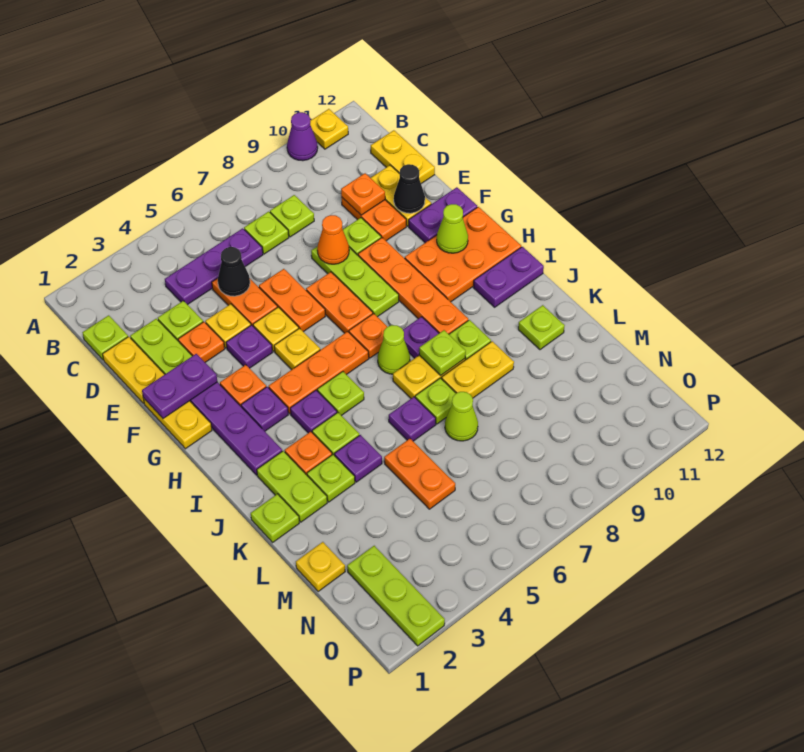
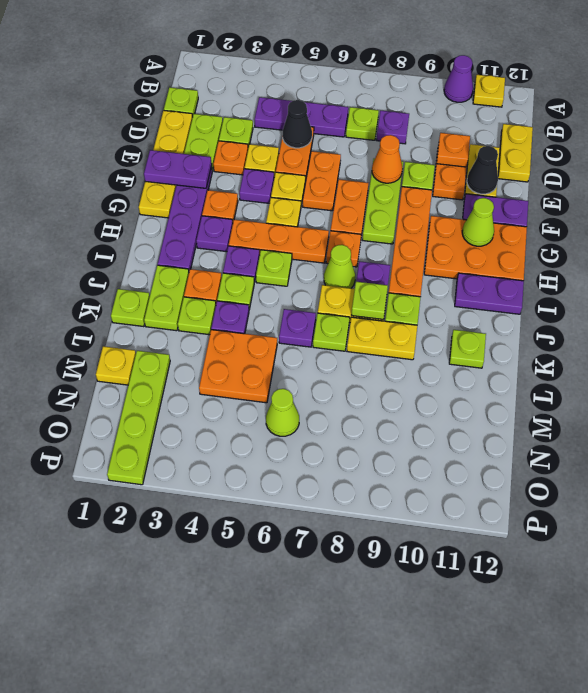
lime 1x1 plate [270,195,314,237] -> purple 1x1 plate [377,111,409,144]
orange 1x2 plate [384,439,455,509] -> orange 2x2 plate [199,330,277,403]
lime 1x1 cone [445,392,478,441] -> lime 1x1 cone moved to [266,389,299,436]
lime 1x3 plate [347,546,445,646] -> lime 1x4 plate [107,351,170,485]

